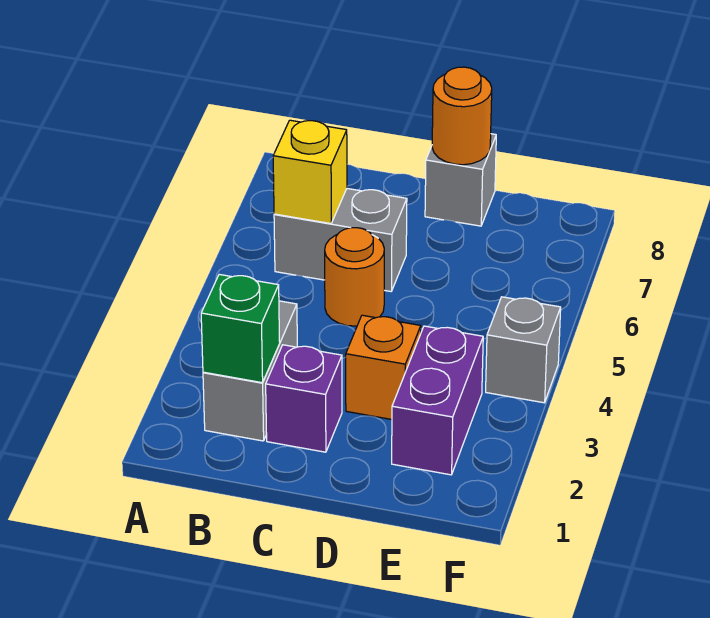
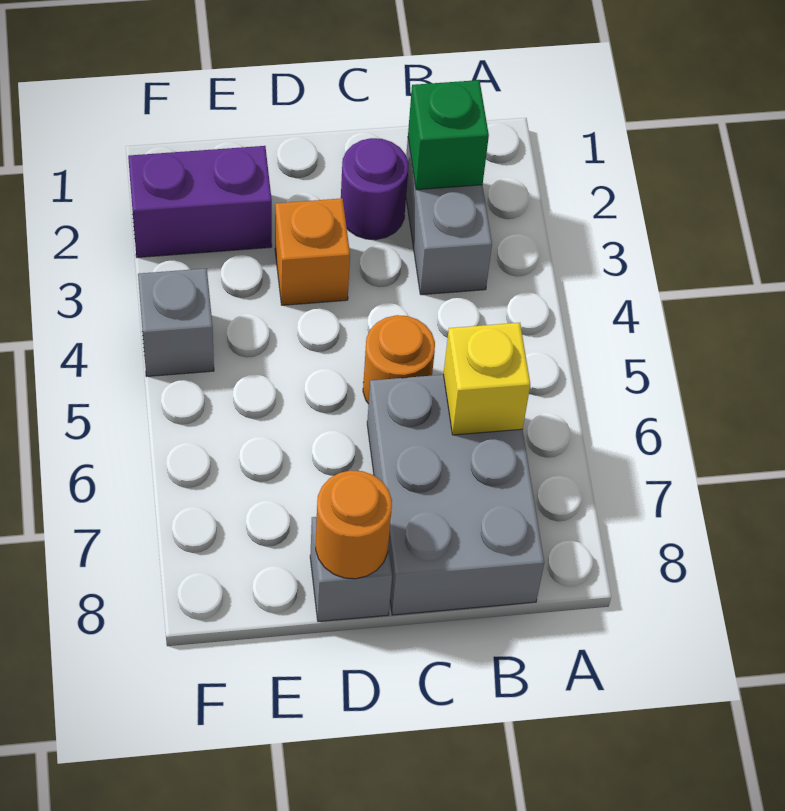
grey 1x2 brick [274,189,407,291] -> grey 2x3 brick [367,375,544,615]
purple 1x1 brick [266,345,342,452] -> purple 1x1 round brick [341,138,409,240]
purple 1x2 brick [392,326,483,475] -> purple 1x2 brick turned to [128,146,272,257]

